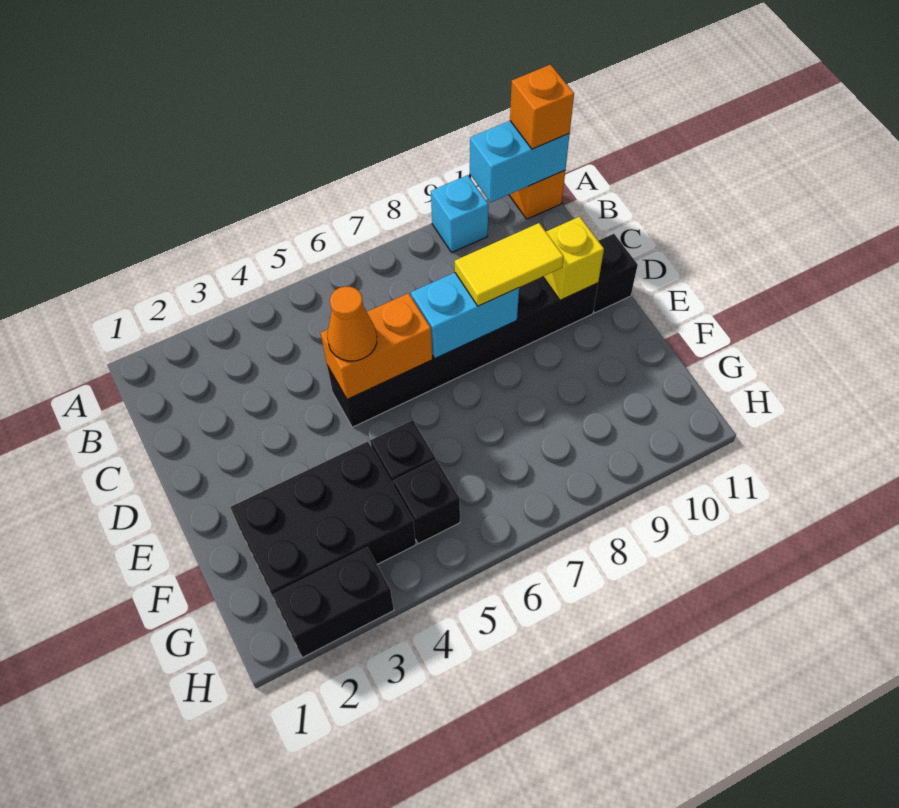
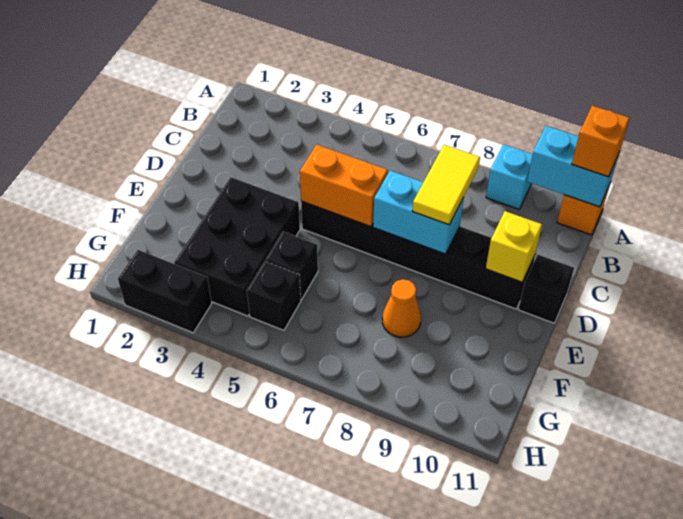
orange 1x1 cone [327,286,377,361] -> orange 1x1 cone moved to [382,279,421,337]
yellow 1x2 tile [455,223,564,306] -> yellow 1x2 tile turned to [412,145,480,225]
black 2x3 brick [230,442,416,605] -> black 2x3 brick turned to [174,177,300,316]

